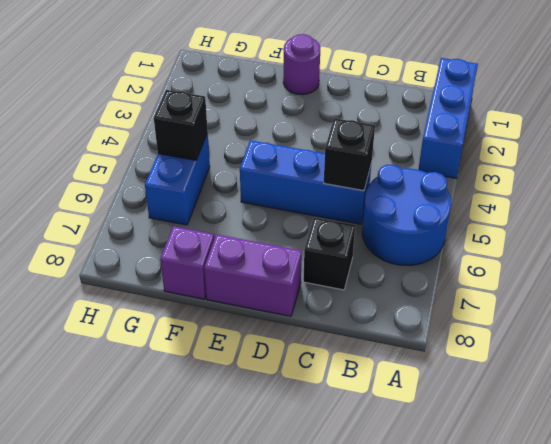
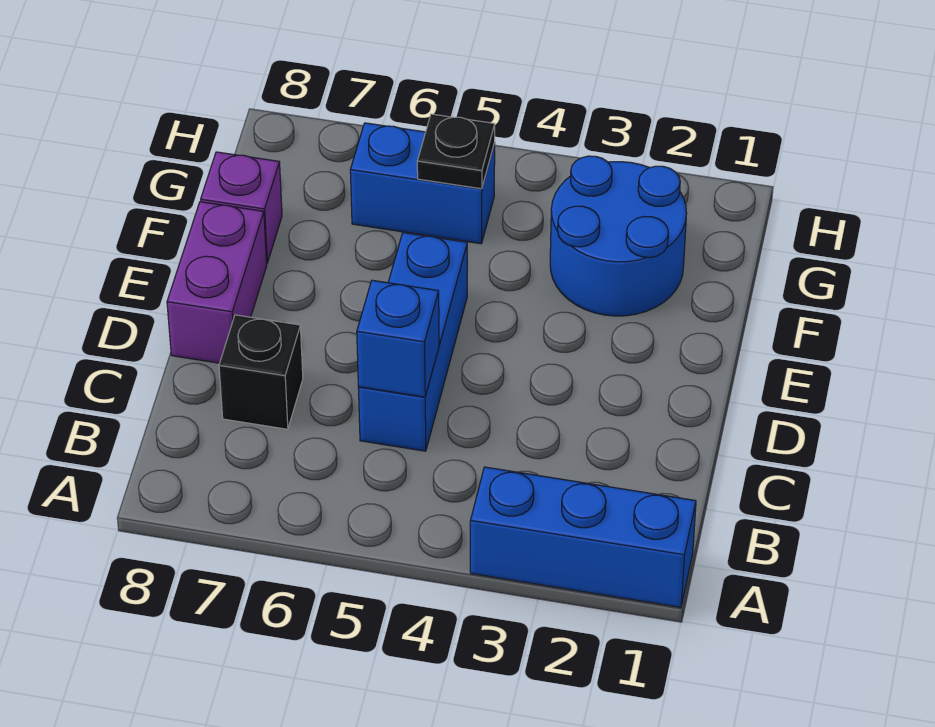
blue 2x2 round brick [362,165,451,265] -> blue 2x2 round brick moved to [550,156,687,316]
black 1x1 brick [324,118,375,191] -> blue 1x1 brick [357,280,439,397]
purple 1x1 round brick [283,34,320,95] -> none
black 1x1 brick [154,90,208,161] -> black 1x1 plate [417,114,495,189]

